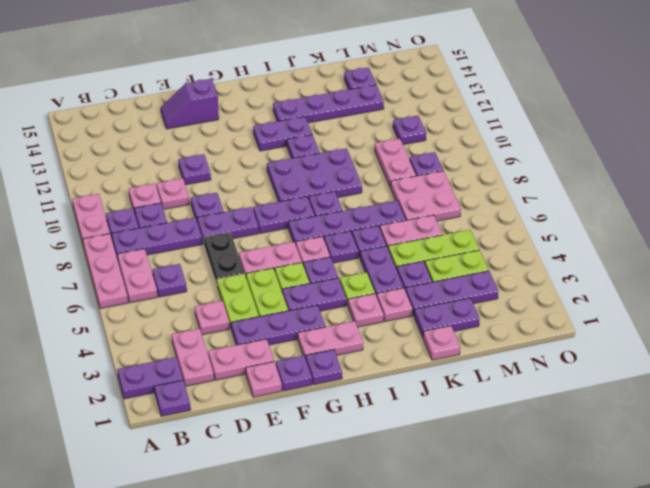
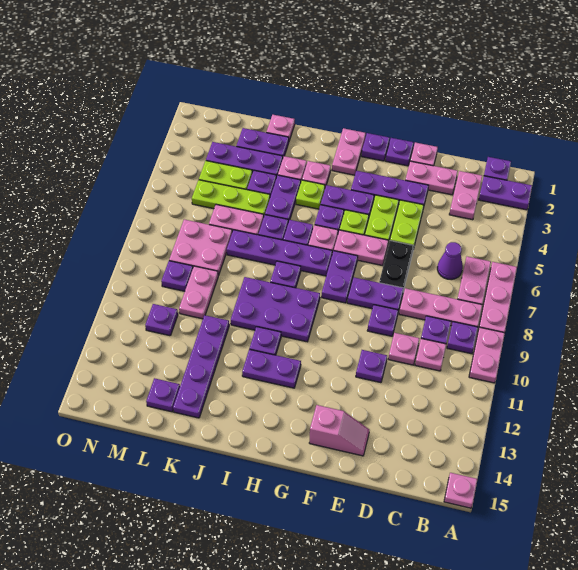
purple 1x3 plate [112,218,202,259] -> pink 1x3 plate [399,288,482,327]
purple 1x1 plate [152,264,187,297] -> purple 1x1 cone [437,242,463,280]
pink 1x1 plate [195,301,230,335] -> pink 1x1 plate moved to [444,473,477,508]
purple 1x2 slope [161,79,219,129] -> pink 1x2 slope [309,405,369,456]
pink 1x2 plate [298,321,363,358] -> pink 1x2 plate turned to [332,128,366,175]
purple 1x2 plate [253,197,315,233] -> purple 1x2 plate turned to [321,251,358,303]
purple 1x4 plate [273,85,384,123] -> purple 1x4 plate turned to [173,315,229,418]

